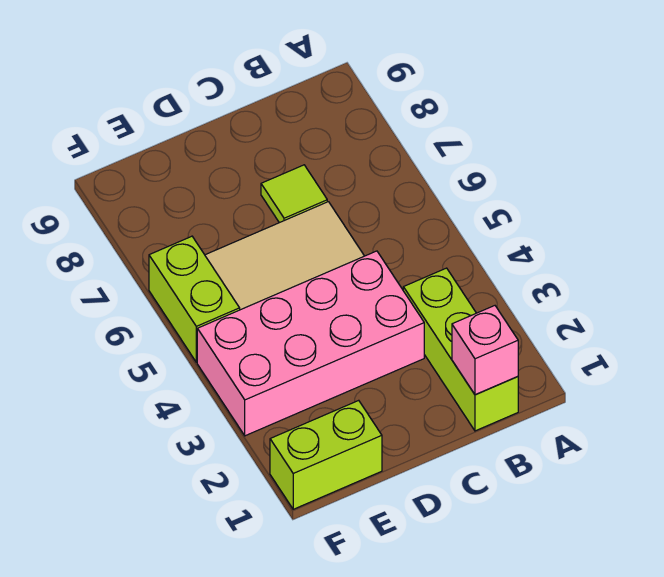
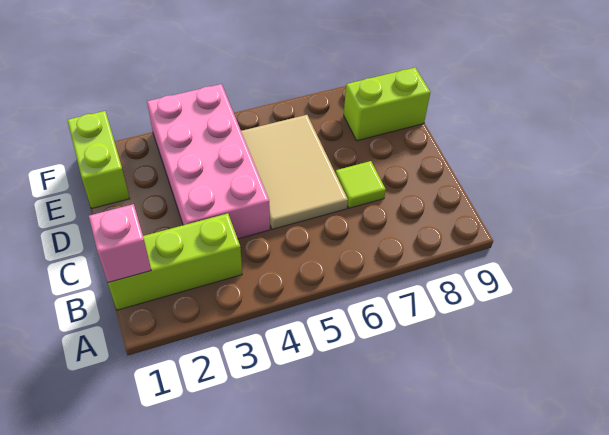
lime 1x2 brick [149,236,240,362] -> lime 1x2 brick moved to [344,68,430,141]

